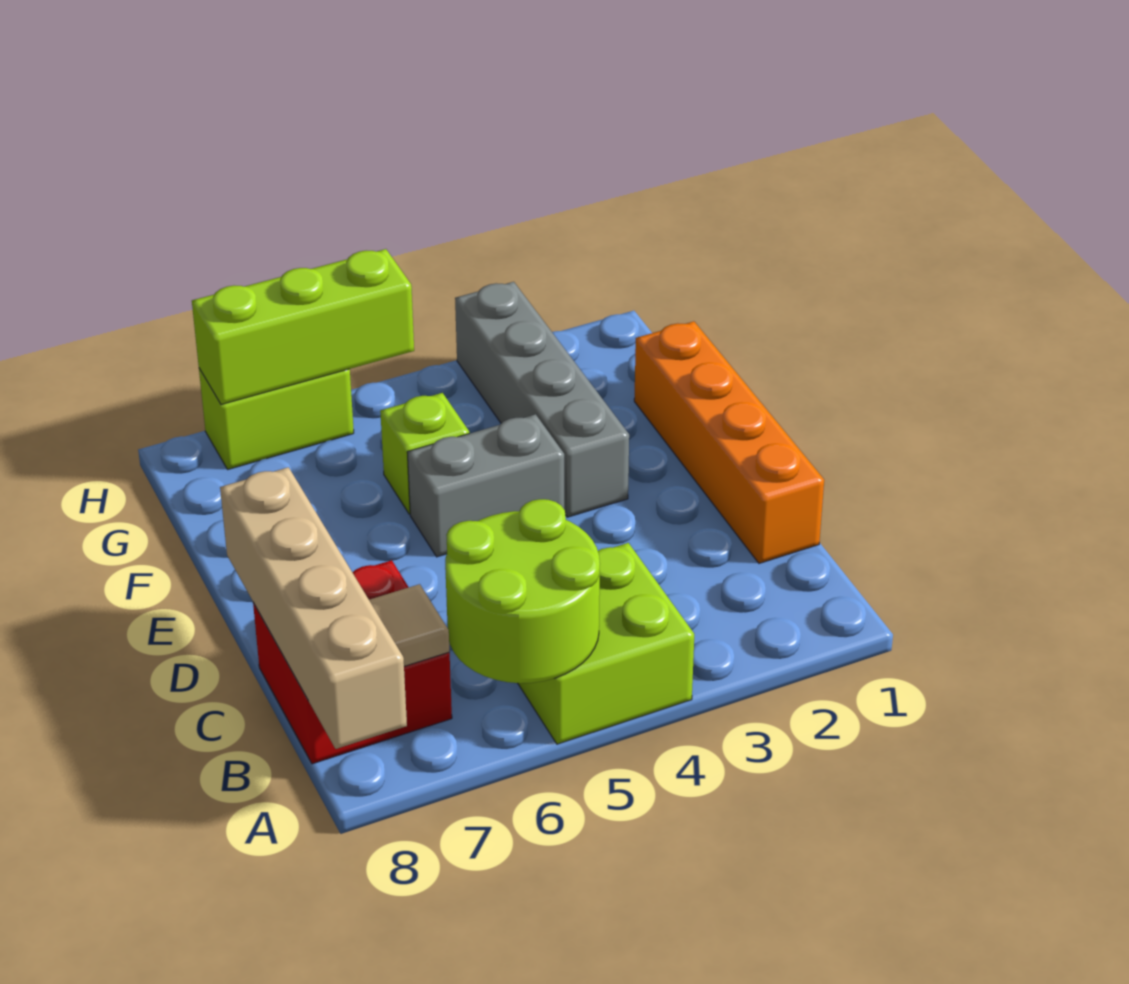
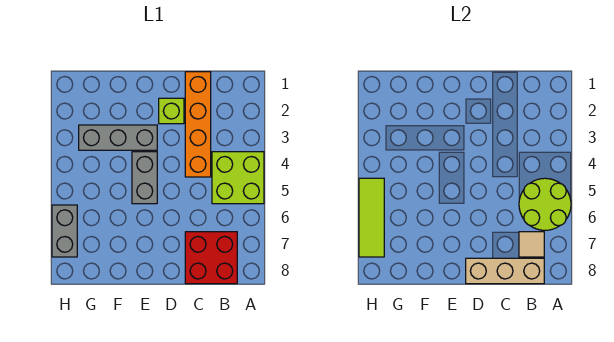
tan 1x4 brick [220,467,407,749] -> tan 1x3 brick [466,258,544,284]
orange 1x4 brick [634,321,824,563] -> orange 1x4 brick turned to [185,72,211,177]
grey 1x4 brick [455,282,629,517] -> grey 1x3 brick [79,125,157,150]
lime 1x1 brick [380,393,469,514] -> lime 1x1 brick moved to [159,98,184,124]
lime 1x3 brick [192,249,414,405] -> lime 1x3 tile [359,178,384,257]
lime 1x2 brick [199,369,354,469] -> grey 1x2 brick [52,205,77,257]

